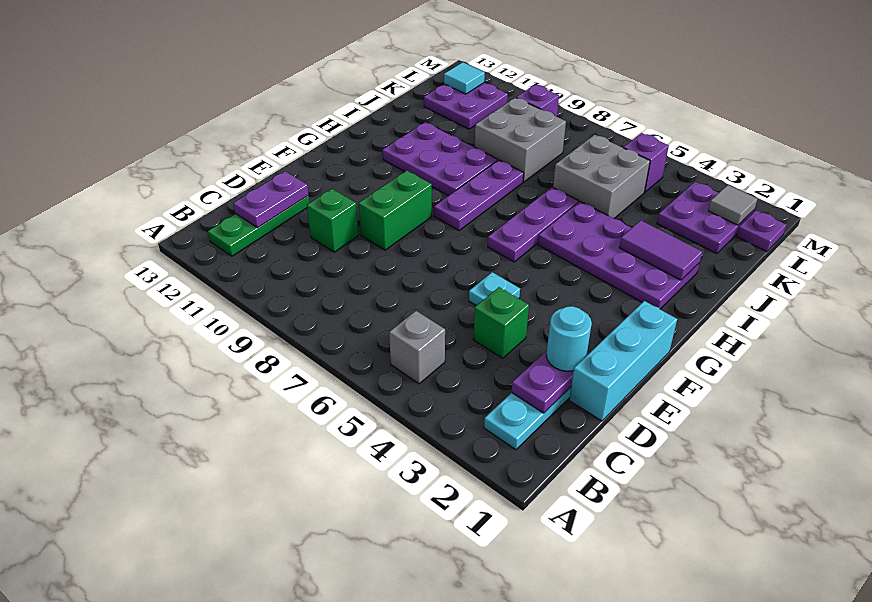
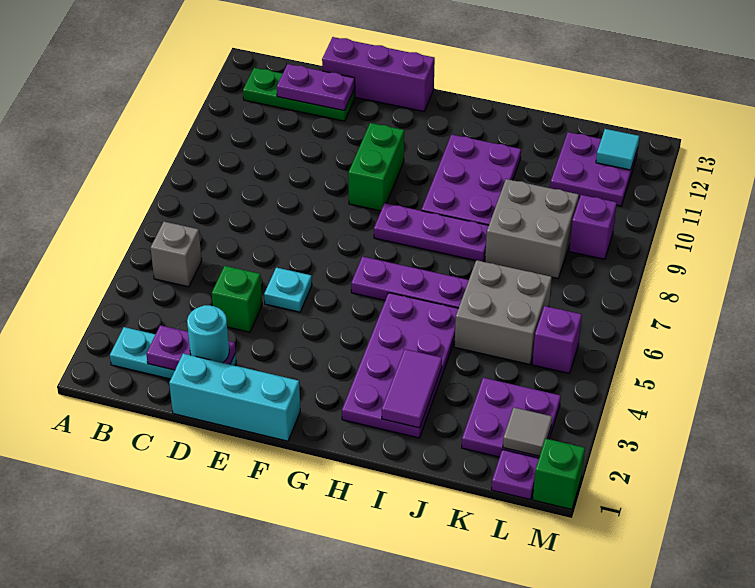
green 1x1 brick [307,189,358,252] -> green 1x1 brick moved to [533,438,585,509]
none -> purple 1x3 brick [322,37,435,111]
green 1x2 brick [359,171,432,250] -> green 1x2 brick turned to [348,123,404,211]

